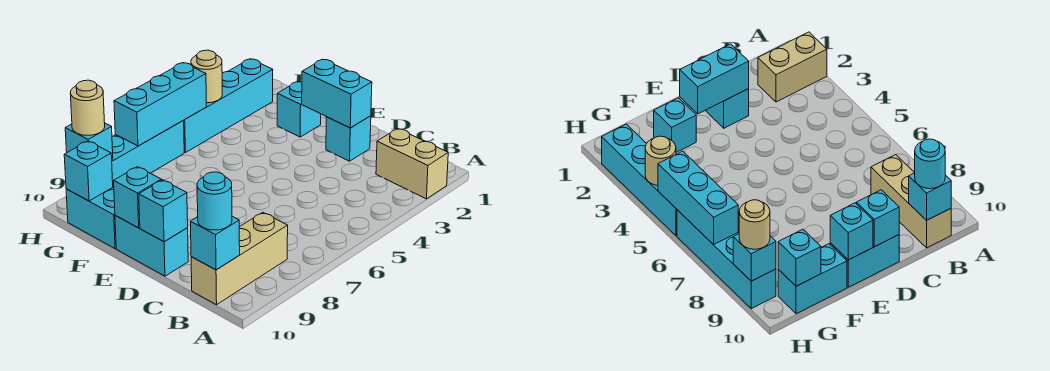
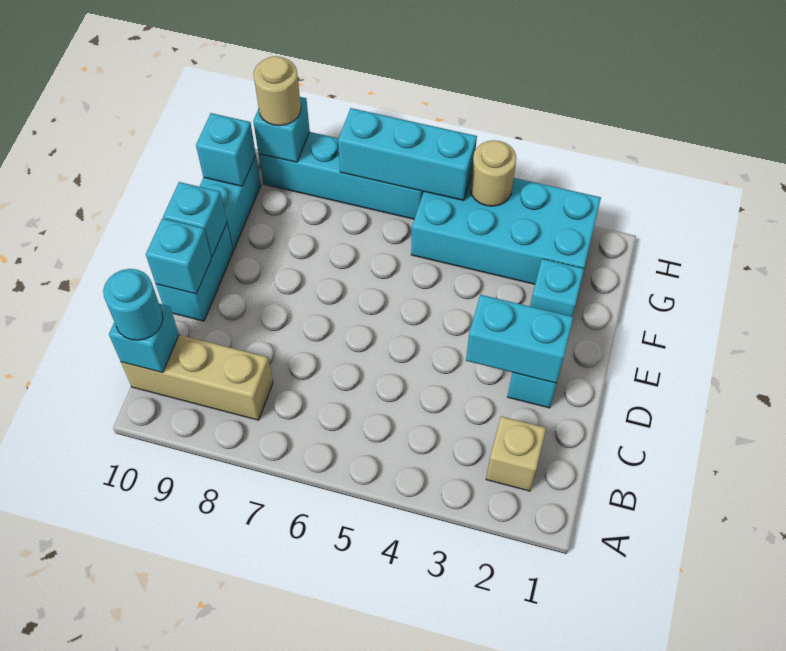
tan 1x2 brick [376,129,448,199] -> tan 1x1 brick [486,416,546,491]
cyan 1x2 brick [302,60,372,128] -> cyan 1x2 brick turned to [466,295,573,383]
cyan 1x4 brick [183,59,273,153] -> cyan 2x4 brick [411,176,601,284]

